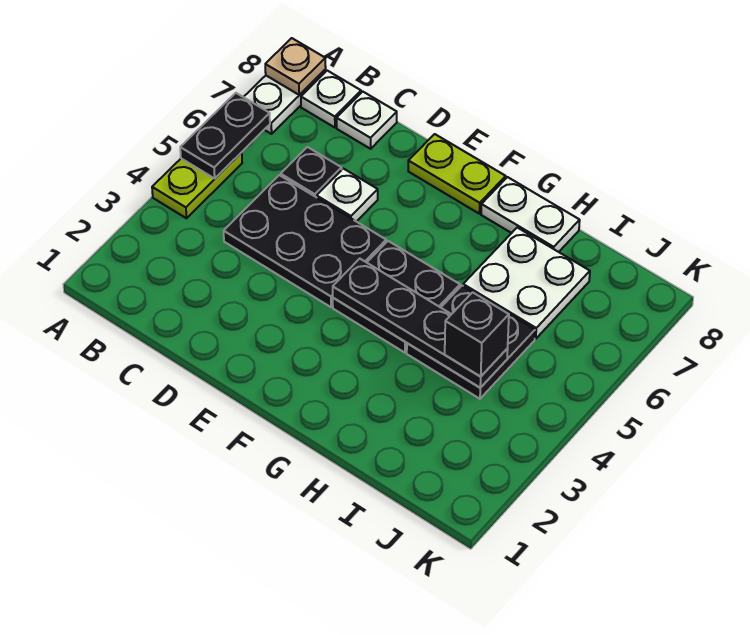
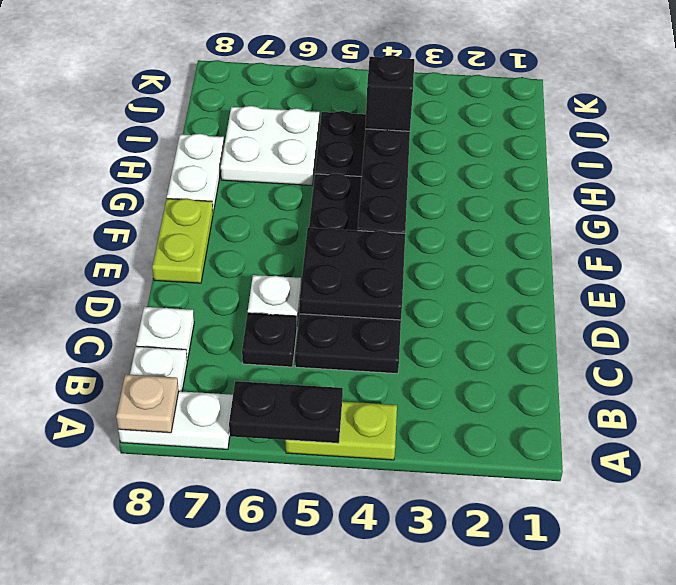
none -> black 2x2 plate [299,228,405,320]

